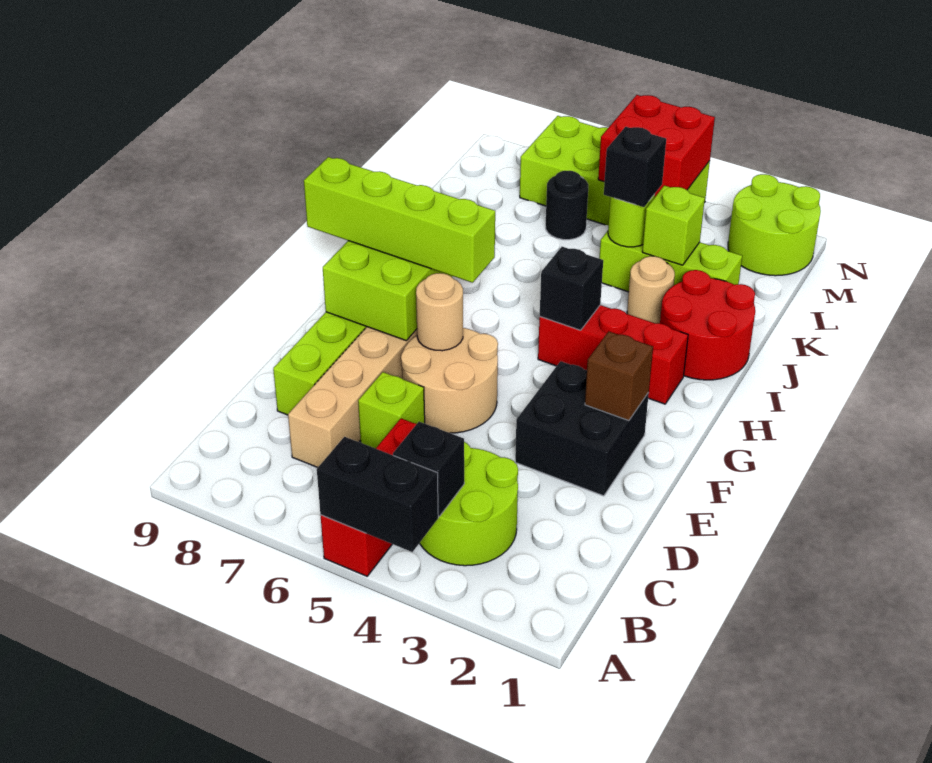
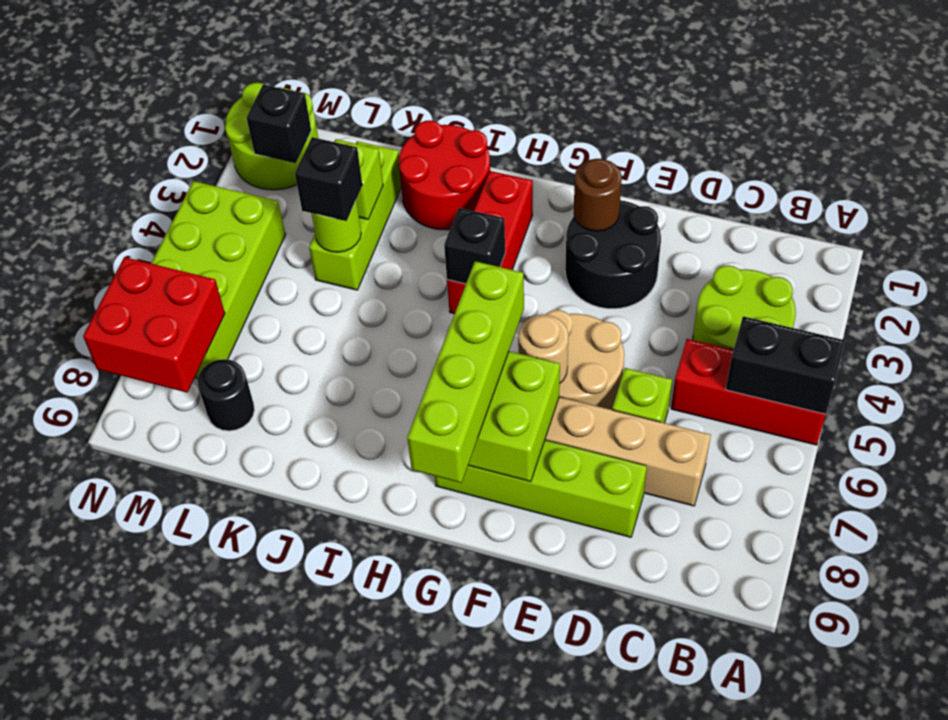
black 1x2 brick [317,437,439,552] -> black 1x2 brick turned to [726,316,845,414]
black 1x1 brick [393,422,464,516] -> black 1x1 brick moved to [247,85,311,163]
black 2x2 brick [515,361,649,496] -> black 2x2 round brick [565,200,661,309]
brown 1x1 brick [585,332,653,421] -> brown 1x1 round brick [574,159,622,231]
tan 1x1 round brick [627,256,675,323] -> none
black 1x1 round brick [546,171,588,240] -> black 1x1 round brick moved to [198,359,254,431]
red 2x2 brick [598,95,715,196] -> red 2x2 brick moved to [83,257,225,392]

